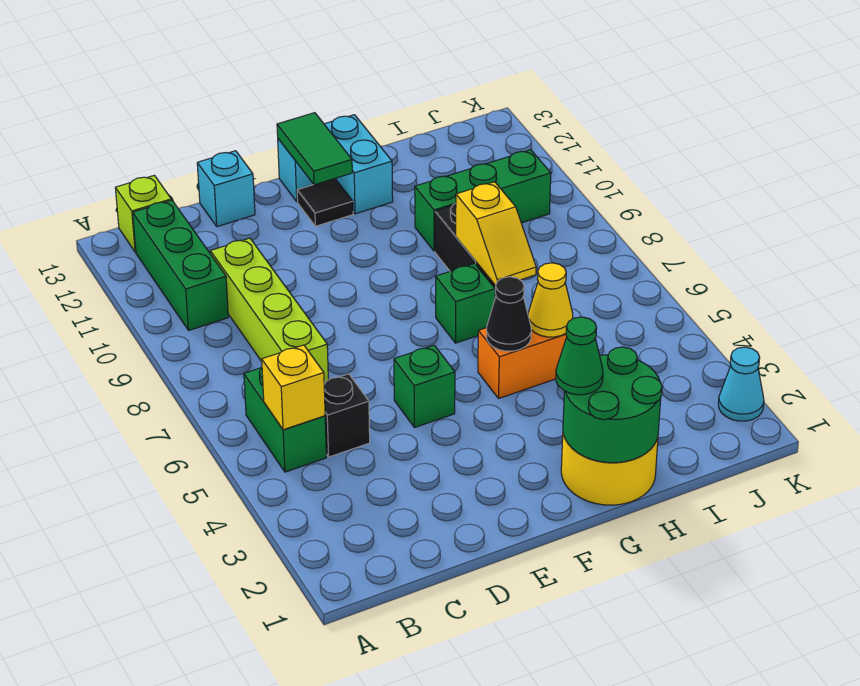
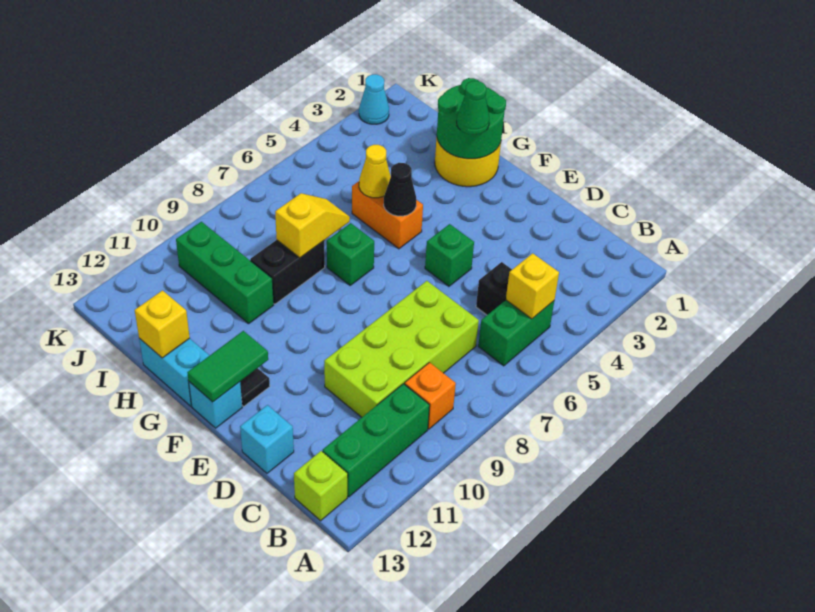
none -> orange 1x1 brick [405,362,456,429]
lime 1x4 brick [210,238,328,382] -> lime 2x4 brick [324,281,479,417]
cyan 1x2 brick [324,115,393,214] -> cyan 1x2 brick turned to [139,338,210,406]
none -> yellow 1x1 brick [135,291,190,358]

